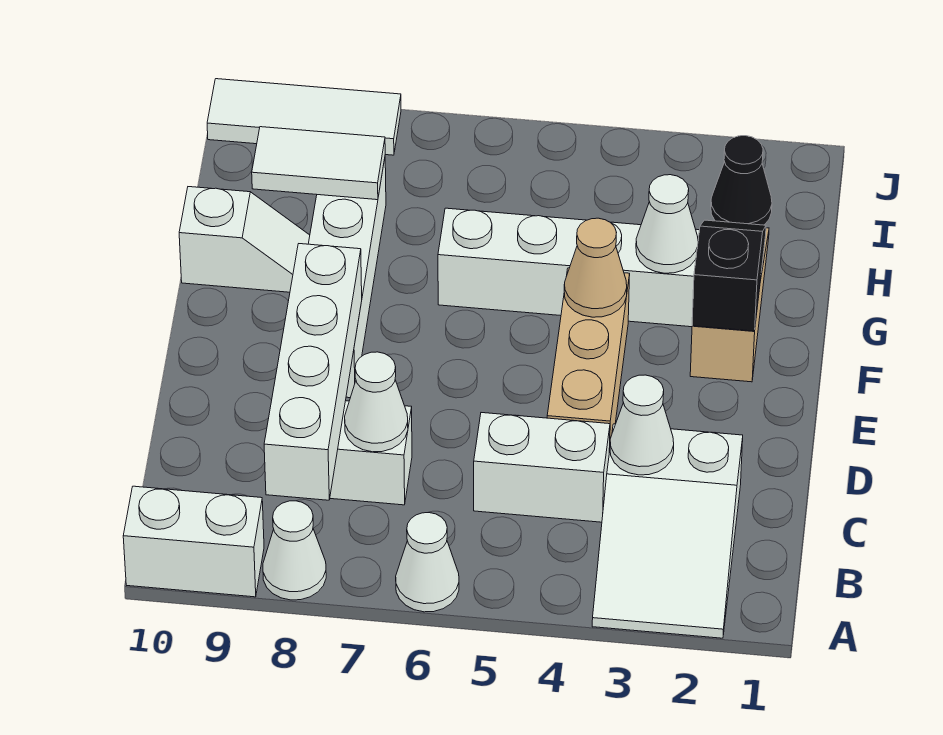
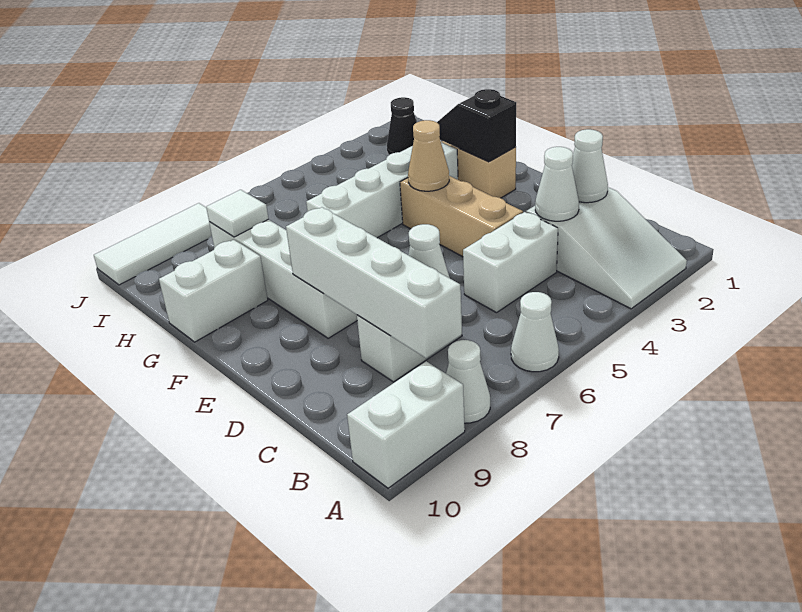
white 1x1 cone [636,175,698,273] -> white 1x1 cone moved to [572,129,608,203]
white 1x2 slope [179,187,310,292] -> white 1x2 brick [159,240,268,342]
white 1x2 tile [252,127,385,200] -> white 1x1 tile [206,190,268,237]

